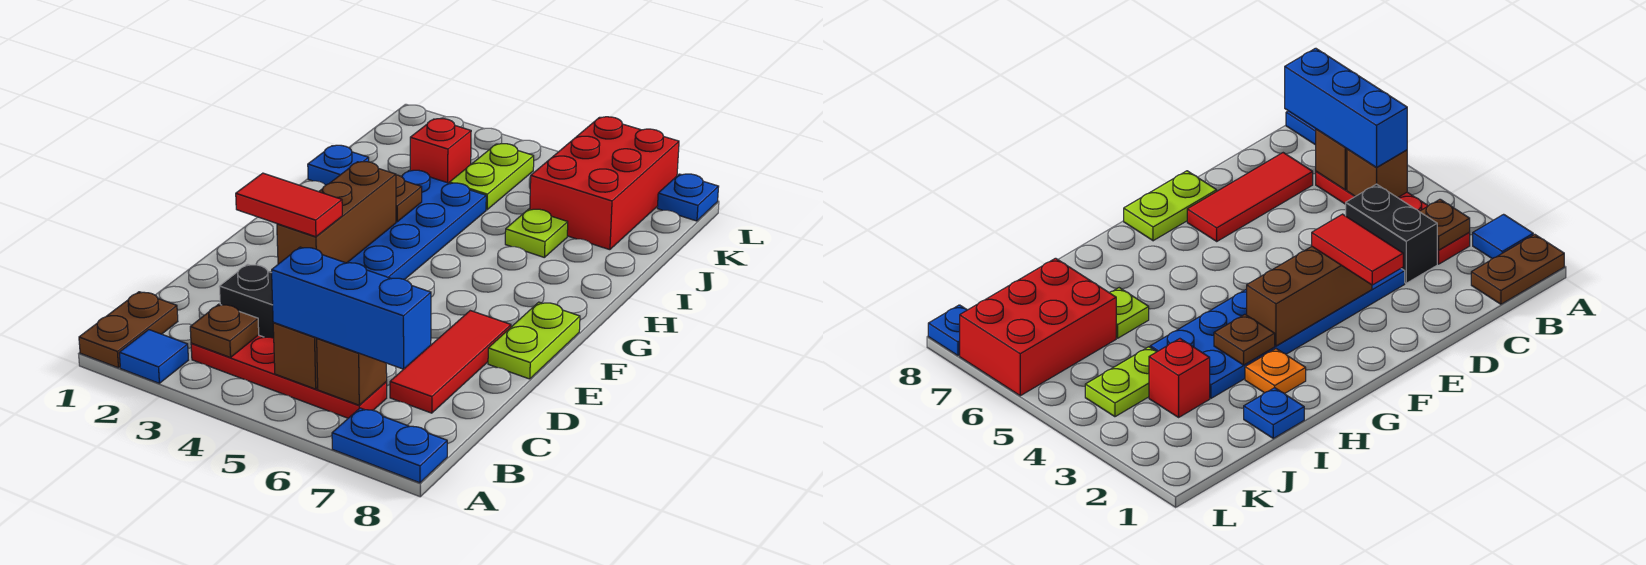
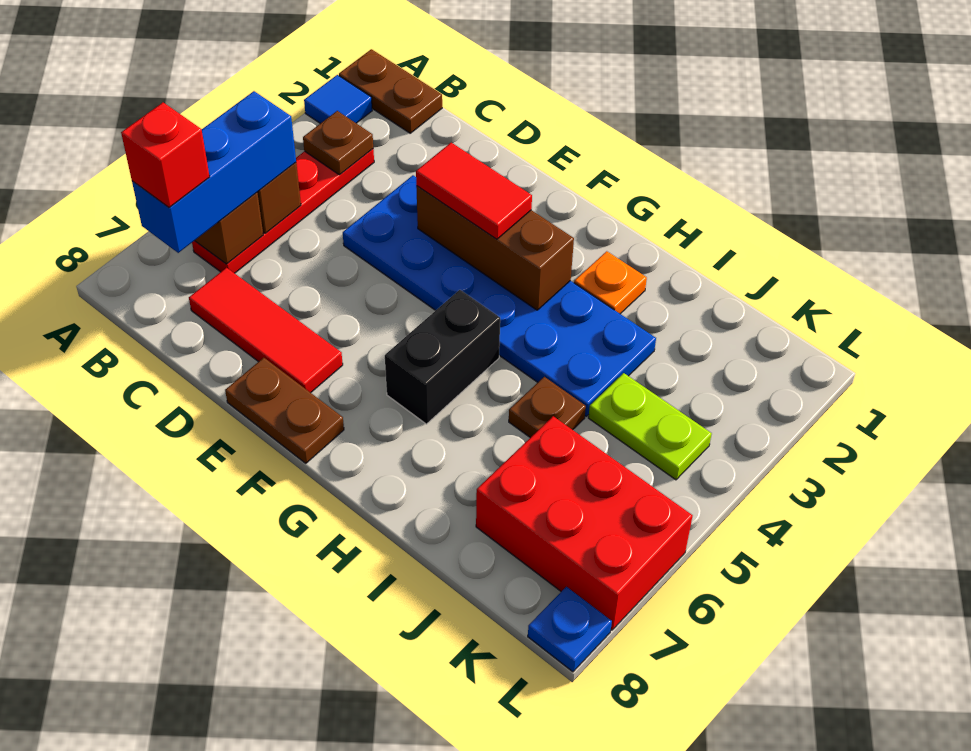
blue 1x2 plate [332,408,447,483] -> none
black 1x2 brick [219,264,274,338] -> black 1x2 brick moved to [385,290,500,424]
red 1x2 tile [236,173,342,237] -> red 1x2 tile turned to [416,143,532,239]
lime 1x2 plate [488,302,580,379] -> brown 1x2 plate [225,358,344,463]
brown 1x1 plate [396,175,422,222] -> brown 1x1 plate moved to [509,377,586,438]
blue 1x1 plate [308,145,369,185] -> none
lime 1x1 plate [505,209,568,257] -> none
red 1x1 brick [410,119,471,183] -> red 1x1 brick moved to [121,103,210,208]

